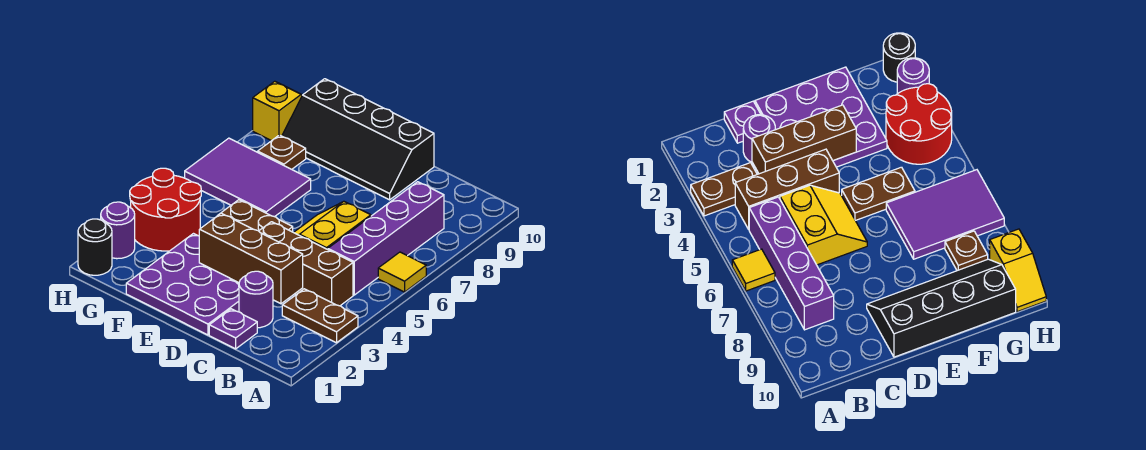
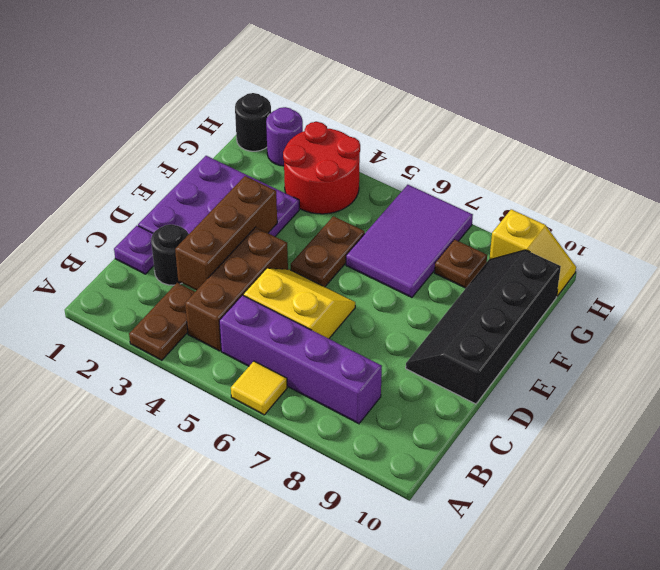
purple 1x1 round brick [239,271,273,328] -> black 1x1 round brick [151,224,189,285]

